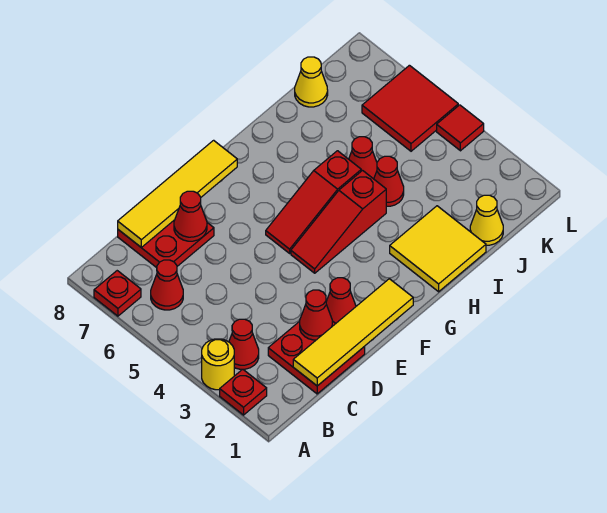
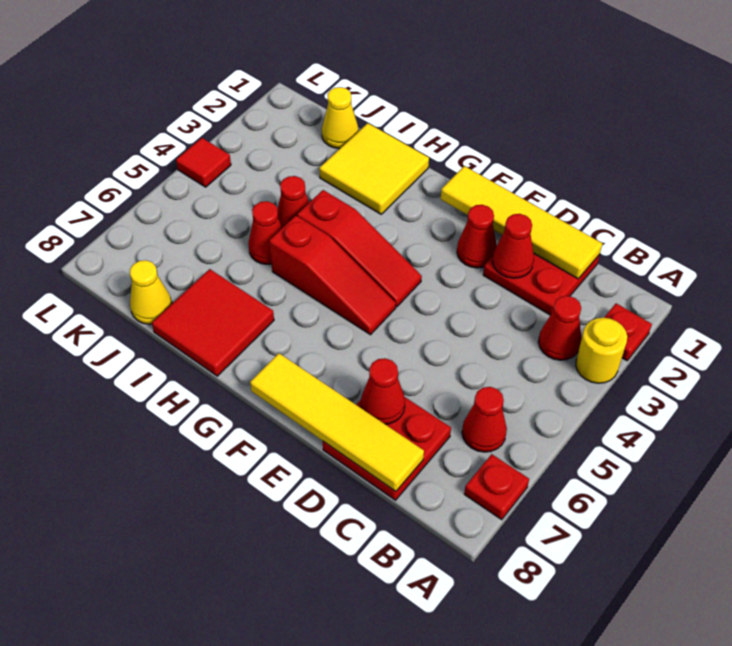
red 2x2 tile [362,65,458,151] -> red 2x2 tile moved to [152,269,274,376]

